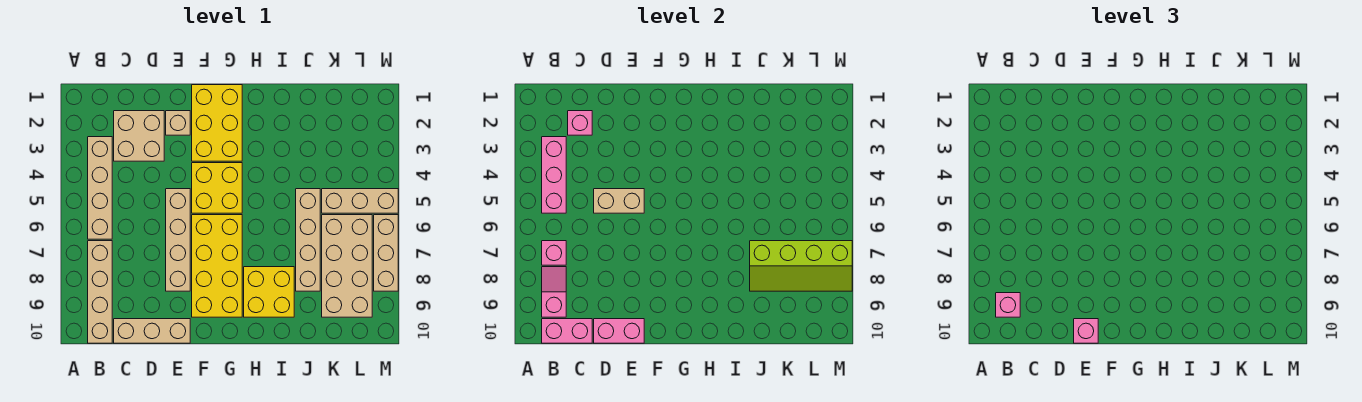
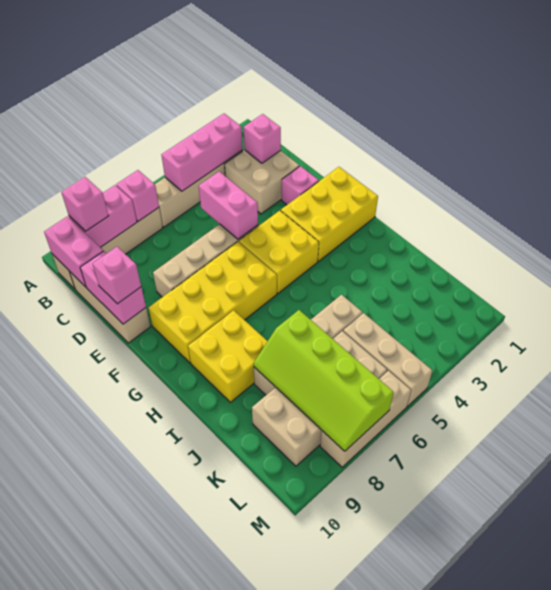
pink 1x2 slope [542,267,566,317] -> pink 1x2 brick [69,185,137,247]
tan 1x2 brick [594,189,644,213] -> pink 1x2 brick [199,171,258,239]
tan 1x1 brick [166,111,190,135] -> pink 1x1 brick [282,166,319,205]

